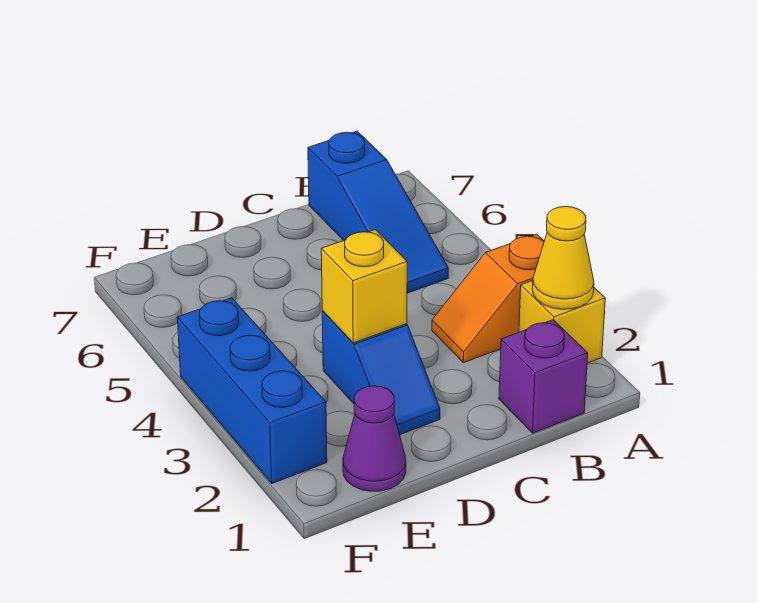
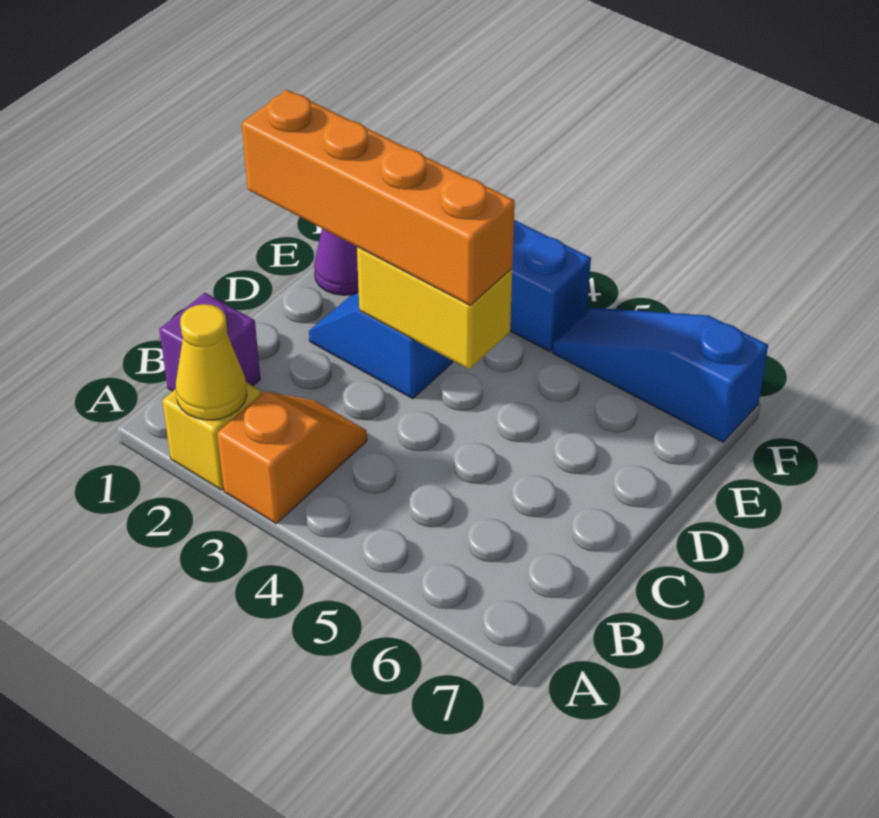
blue 1x3 slope [308,131,448,293] -> blue 1x3 slope moved to [553,308,768,442]
none -> orange 1x4 brick [242,90,515,305]
yellow 1x1 brick [321,230,407,343] -> yellow 1x2 brick [357,247,512,369]

